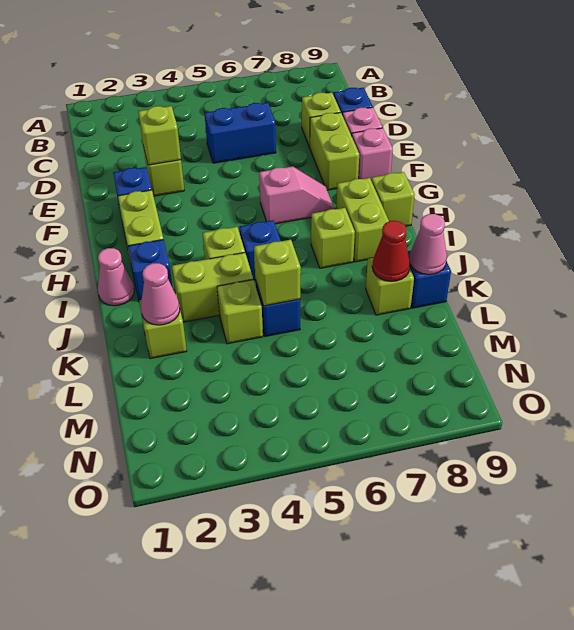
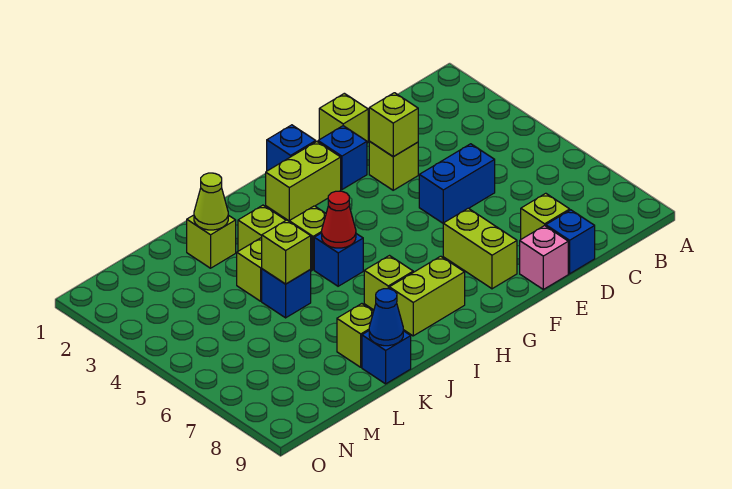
blue 1x2 brick [205,103,276,163] -> blue 1x2 brick turned to [419,144,495,223]
lime 1x2 brick [310,113,359,190] -> lime 1x2 brick turned to [443,208,517,289]
pink 1x1 brick [352,128,393,179] -> none
pink 1x2 slope [259,166,334,224] -> none
lime 1x1 brick [371,172,415,226] -> lime 1x1 brick moved to [319,93,368,143]
pink 1x1 cone [98,248,134,306] -> none
blue 1x1 brick [128,240,173,301] -> blue 1x1 brick moved to [267,125,316,171]
pink 1x1 cone [141,263,180,325] -> lime 1x1 cone [194,173,228,230]
red 1x1 cone [372,221,410,281] -> red 1x1 cone moved to [322,191,356,248]
pink 1x1 cone [409,214,447,274] -> blue 1x1 cone [369,289,403,346]

